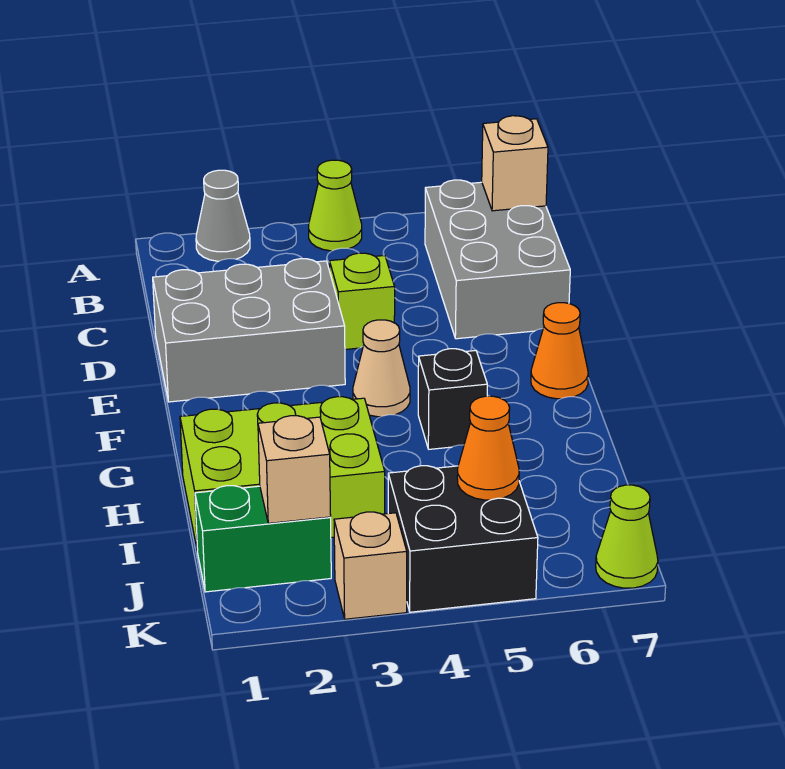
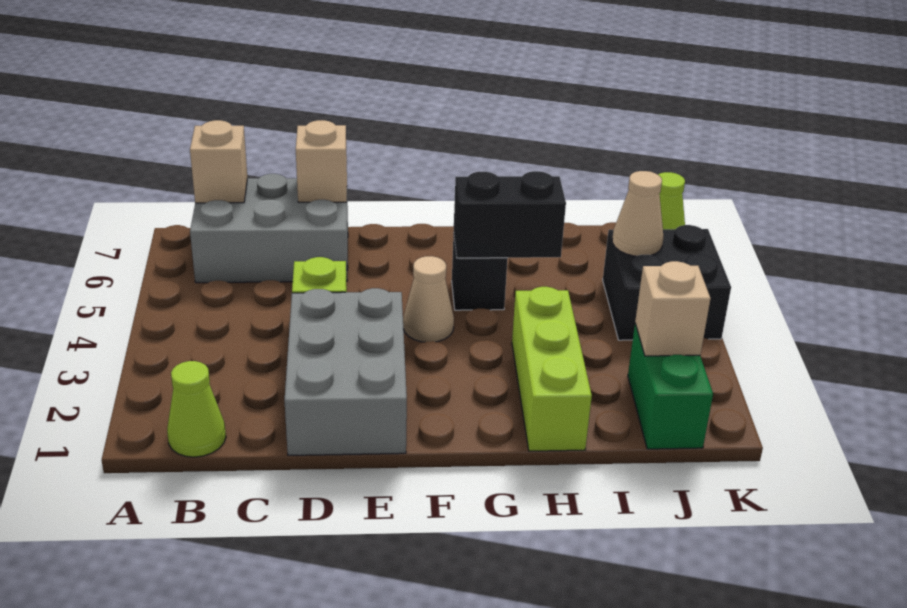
grey 1x1 cone [196,170,250,261] -> none
lime 1x1 cone [309,160,362,251] -> lime 1x1 cone moved to [167,361,226,457]
orange 1x1 cone [531,303,588,399] -> none
none -> black 1x2 brick [454,171,566,258]
lime 2x3 brick [180,397,385,551] -> lime 1x3 brick [512,287,592,451]
orange 1x1 cone [457,396,519,500] -> tan 1x1 cone [612,171,663,256]
tan 1x1 brick [334,512,407,619] -> tan 1x1 brick moved to [296,120,347,202]

